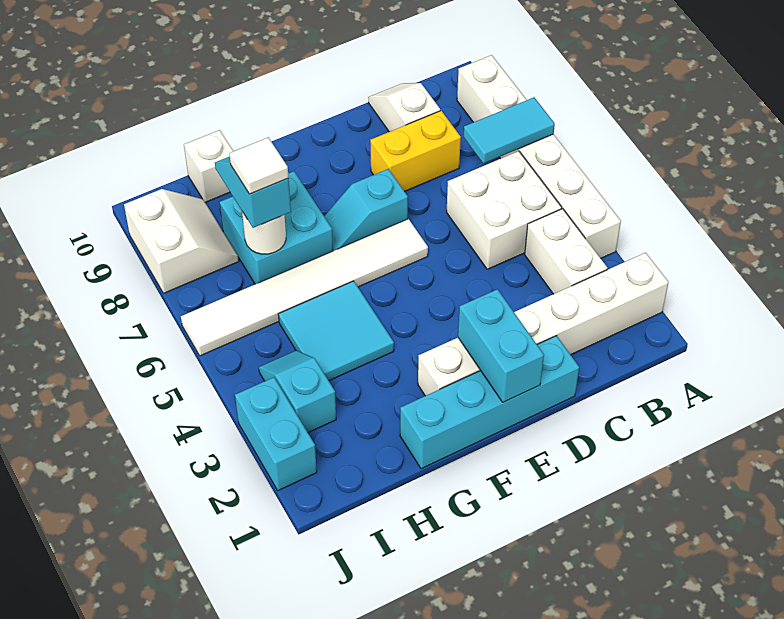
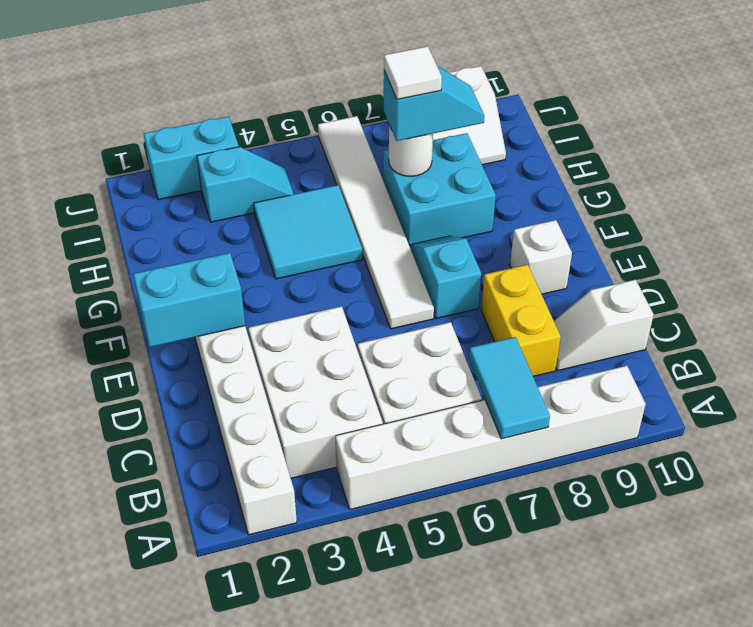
white 1x2 brick [525,209,608,294] -> white 2x3 brick [248,306,383,478]
white 1x2 slope [368,83,440,132] -> white 1x2 slope turned to [554,280,654,371]
cyan 1x4 brick [400,336,579,469] -> none
white 1x1 brick [184,130,233,202] -> white 1x1 brick moved to [510,220,572,294]

